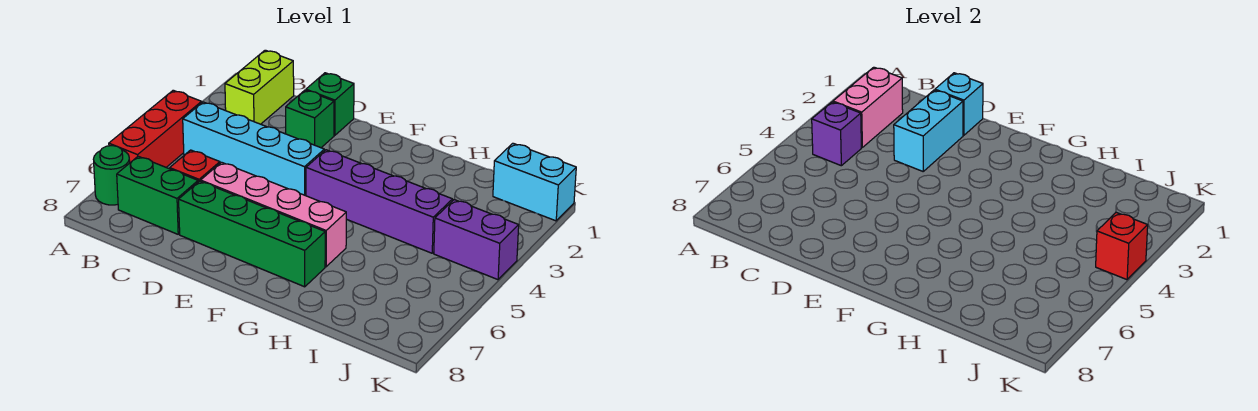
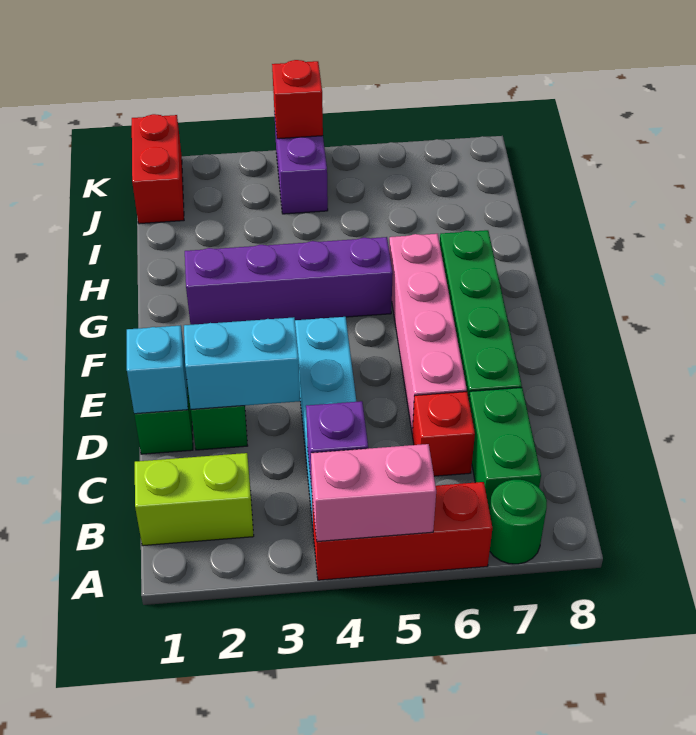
pink 1x2 brick [833,67,903,147] -> pink 1x2 brick moved to [311,444,436,542]
purple 1x4 brick [306,150,453,253] -> purple 1x4 brick turned to [185,237,393,325]
cyan 1x2 brick [493,143,576,221] -> red 1x2 brick [132,114,184,224]

